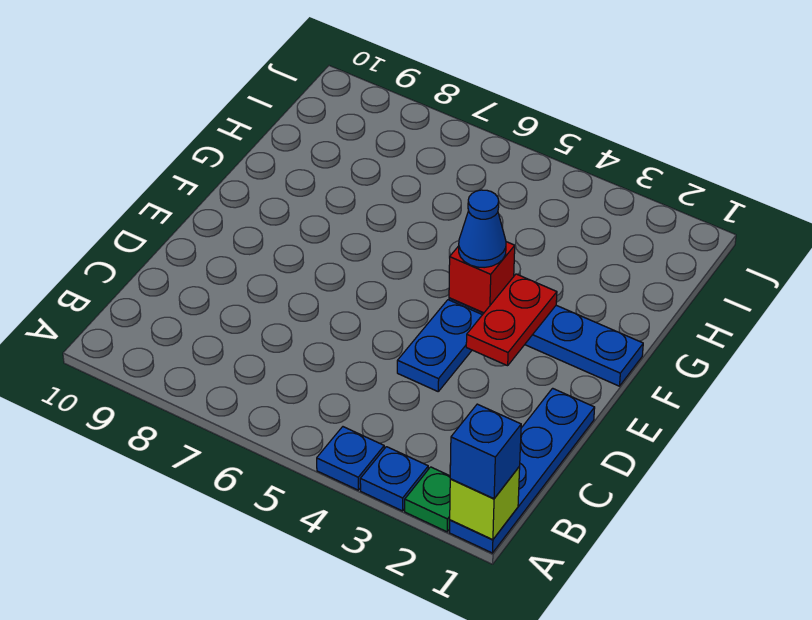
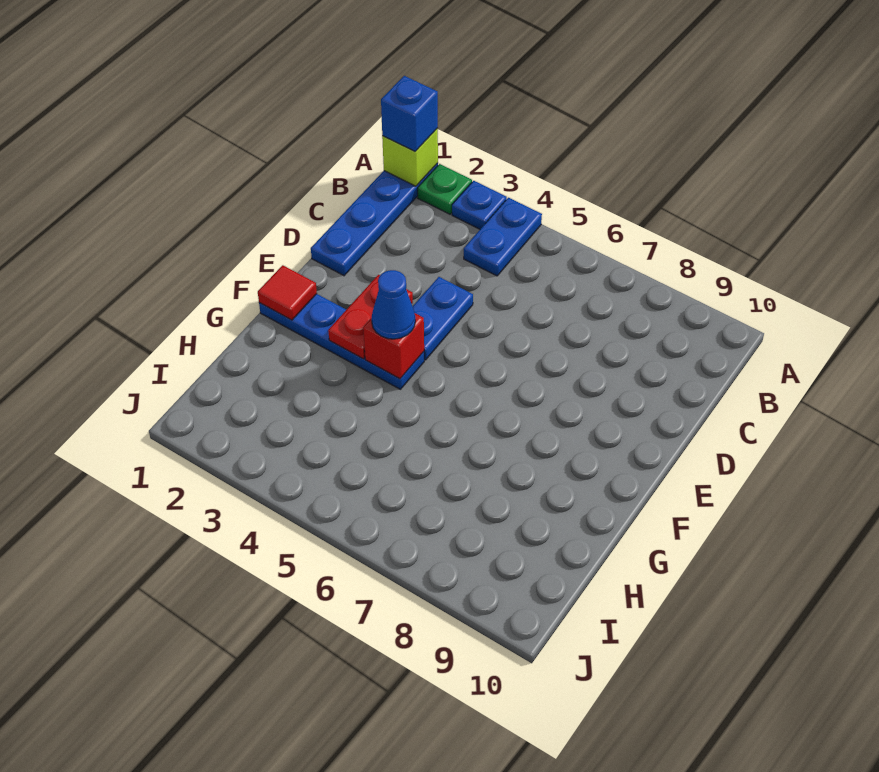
blue 1x1 plate [317,427,384,490] -> blue 1x2 plate [464,198,542,276]
none -> red 1x1 tile [258,265,317,320]

